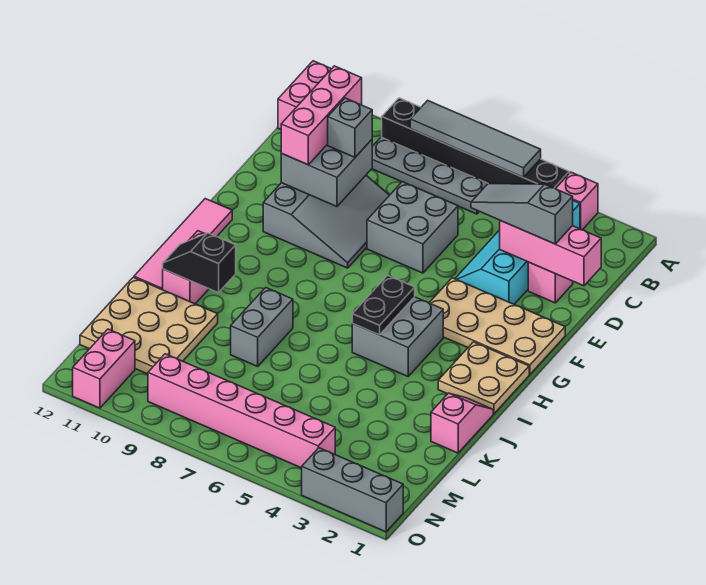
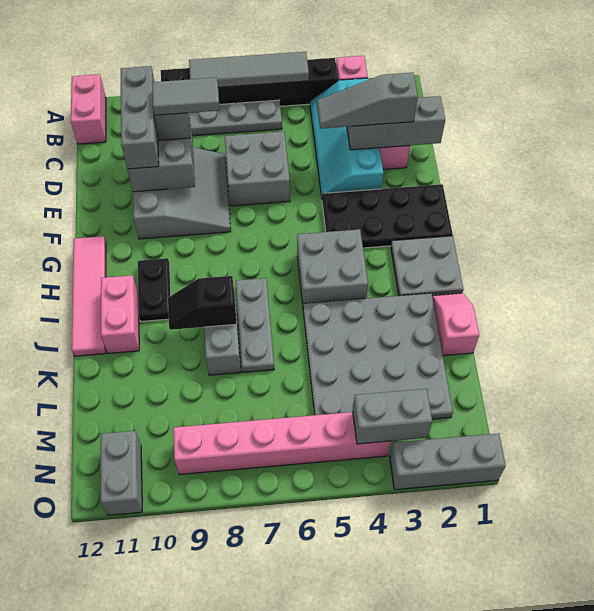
pink 1x3 brick [281,66,362,165] -> grey 1x3 brick [121,66,159,169]
pink 1x3 brick [500,221,601,286] -> grey 1x3 brick [347,96,445,150]
none -> grey 1x2 tile [152,78,220,115]
tan 2x4 plate [429,278,565,374] -> black 2x4 plate [322,184,453,248]
tan 2x2 plate [438,342,529,414] -> grey 2x2 plate [391,236,463,296]
black 1x2 plate [352,275,415,335] -> black 1x2 plate moved to [138,258,171,321]
none -> grey 1x3 plate [236,278,274,372]
none -> grey 4x4 plate [303,293,453,419]
black 1x2 slope [163,233,236,293] -> black 1x2 slope moved to [168,276,237,330]
tan 3x3 plate [80,277,218,374] -> none
none -> grey 1x2 brick [353,389,432,444]
pink 1x2 brick [73,329,135,408] -> grey 1x2 brick [101,431,142,515]

